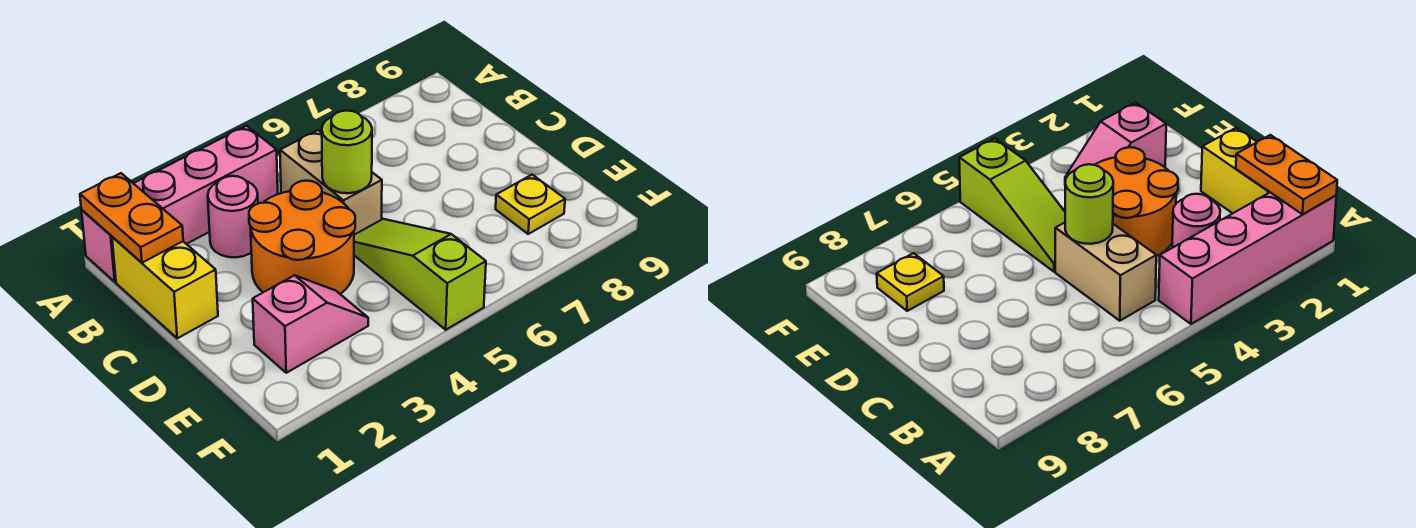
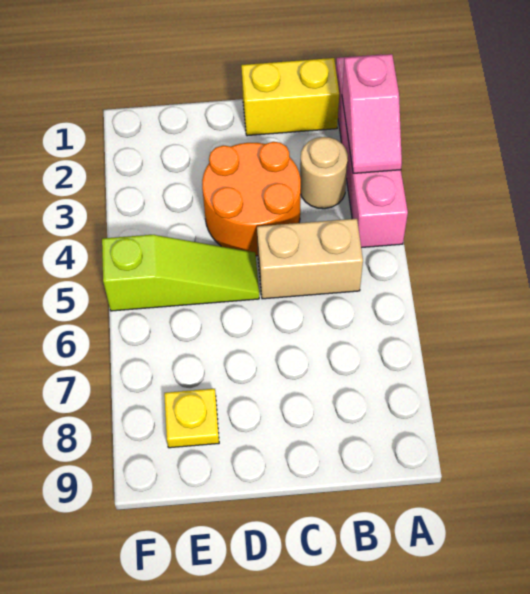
orange 1x2 plate [80,173,183,263] -> none
pink 1x1 round brick [208,176,258,257] -> tan 1x1 round brick [300,137,348,209]
lime 1x1 round brick [322,111,372,193] -> none
pink 1x2 slope [253,275,368,373] -> pink 1x2 slope moved to [342,54,402,173]

